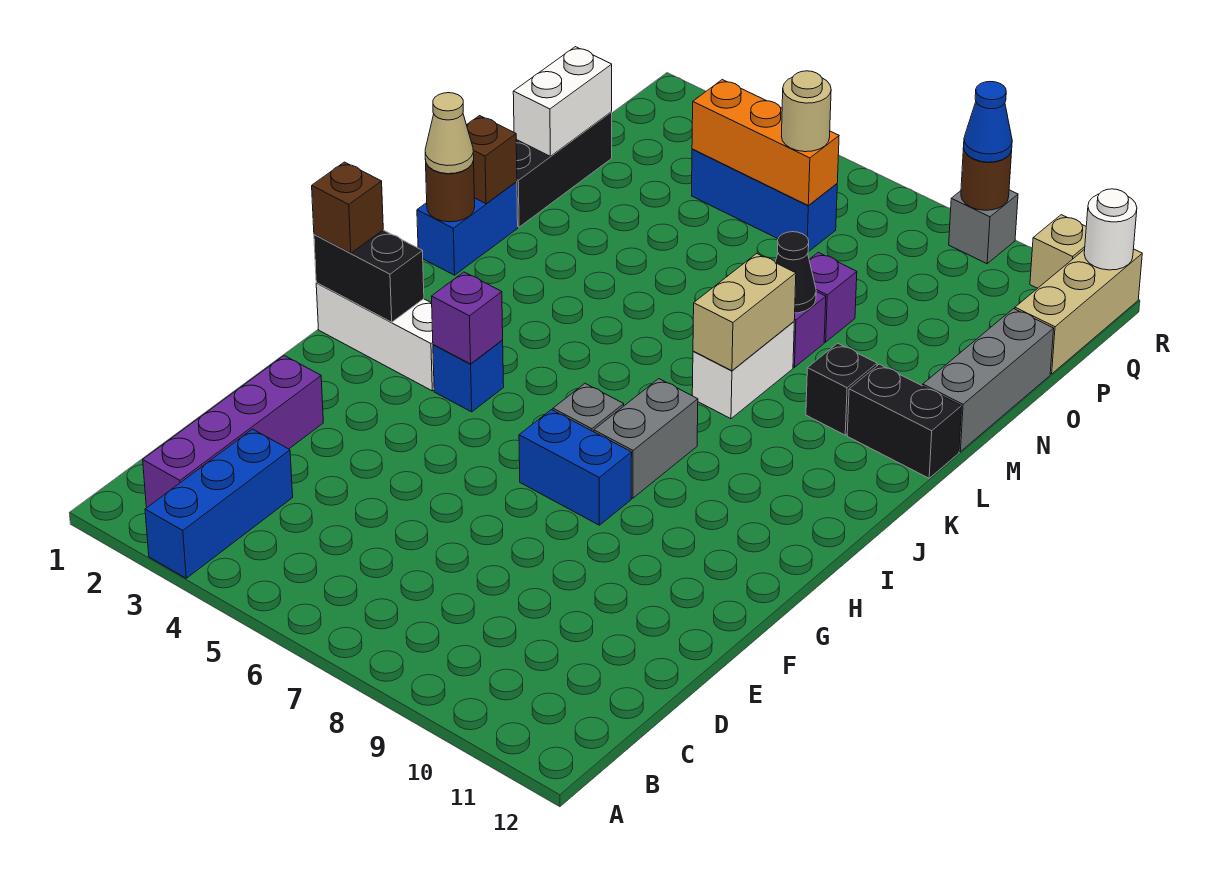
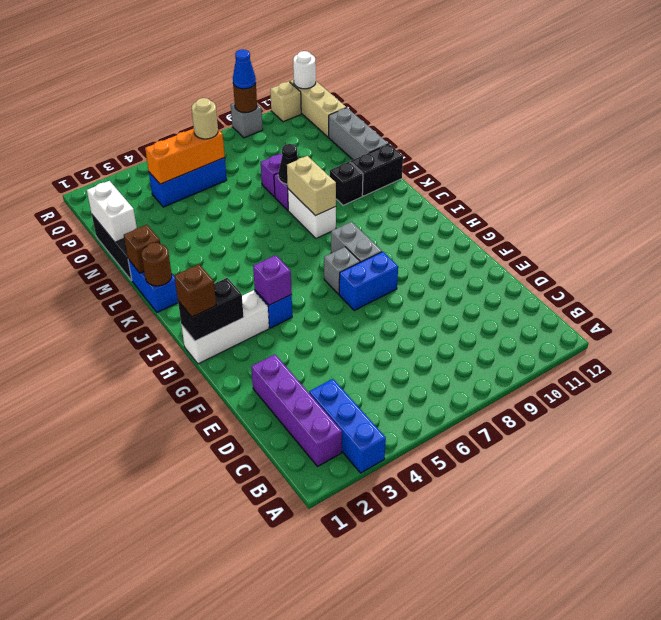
tan 1x1 cone [425,93,474,174] -> none

